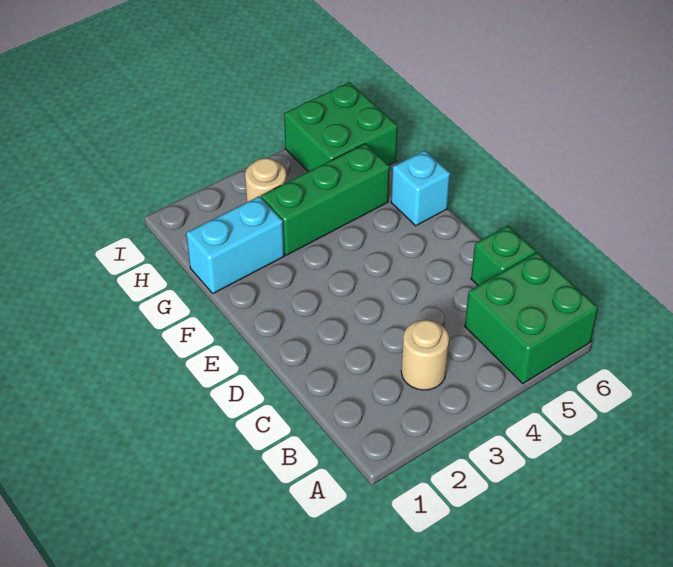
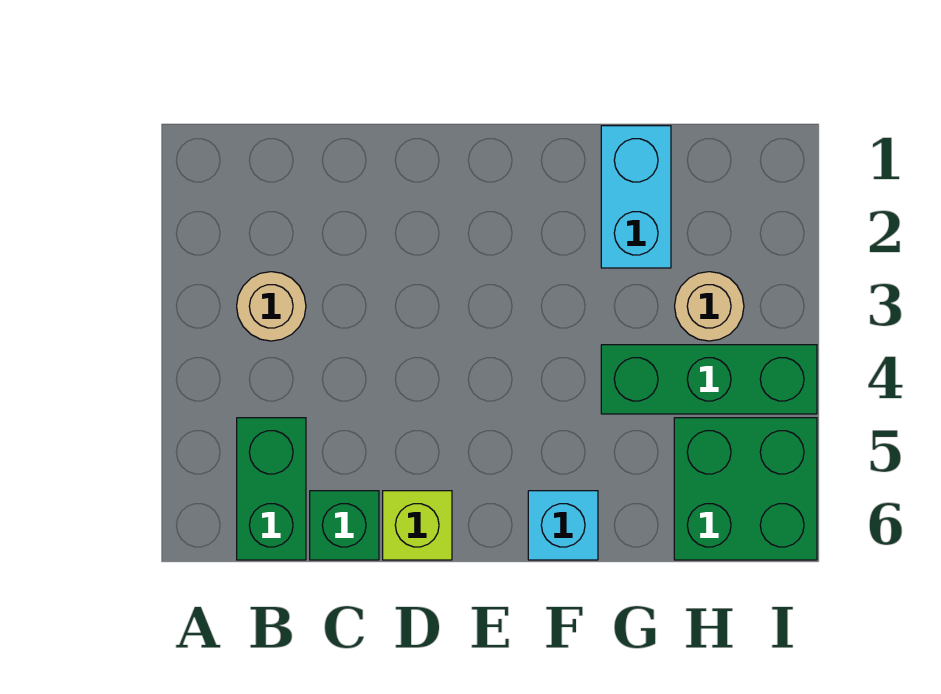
green 2x2 brick [465,252,598,383] -> green 1x2 brick [237,418,306,560]
none -> lime 1x1 brick [383,491,452,560]
green 1x3 brick [261,144,390,255] -> green 1x3 brick turned to [601,345,817,414]

